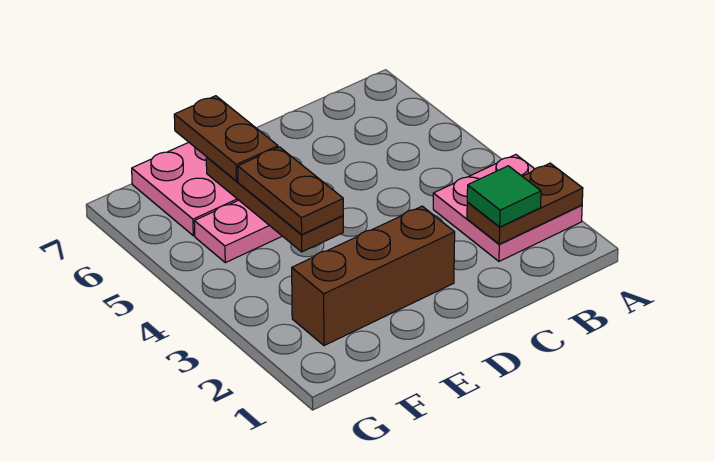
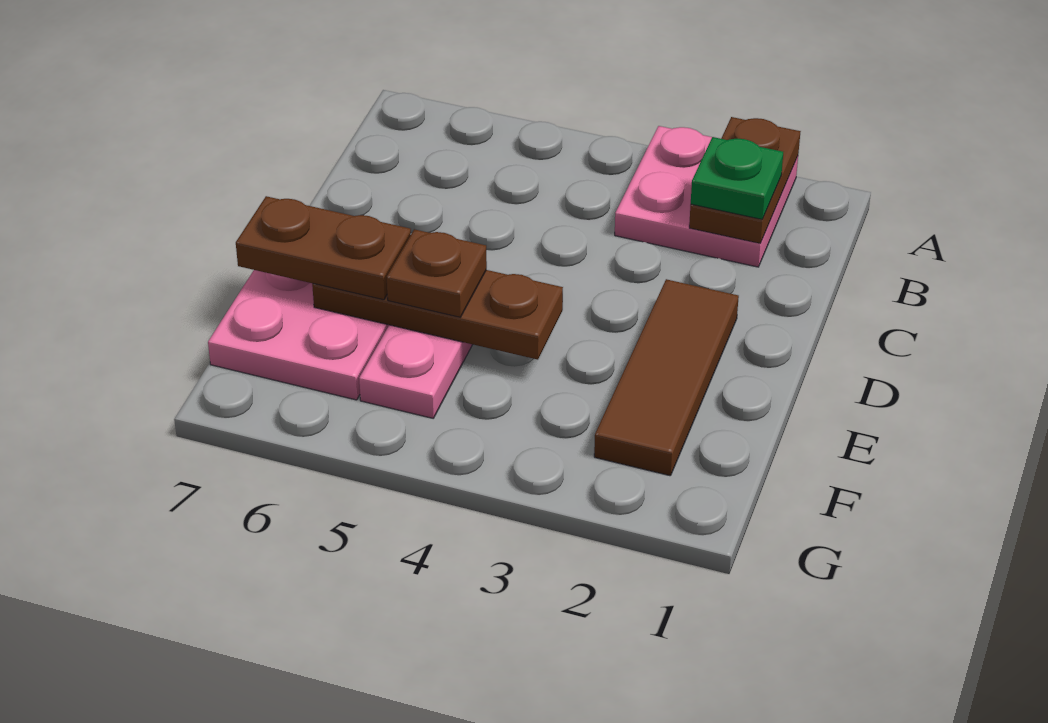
green 1x1 tile [467,166,541,227] -> green 1x1 plate [691,137,783,219]
brown 1x3 brick [292,206,455,346] -> brown 1x3 tile [594,279,739,476]
brown 1x2 plate [238,147,343,234] -> brown 1x1 plate [387,229,487,317]

